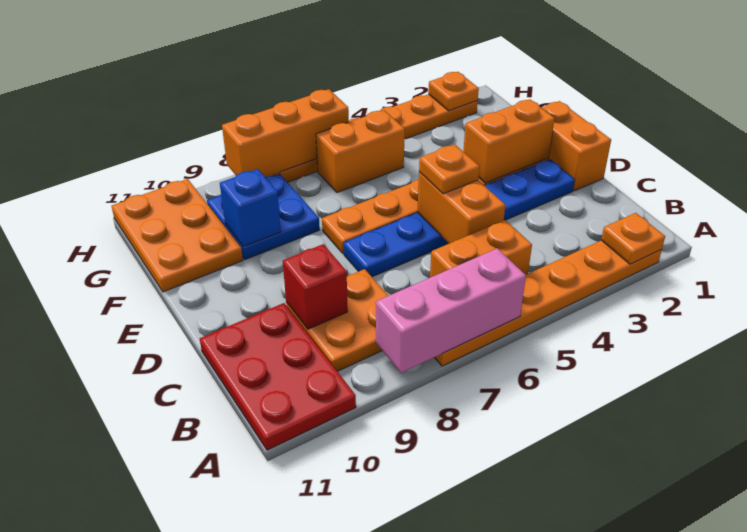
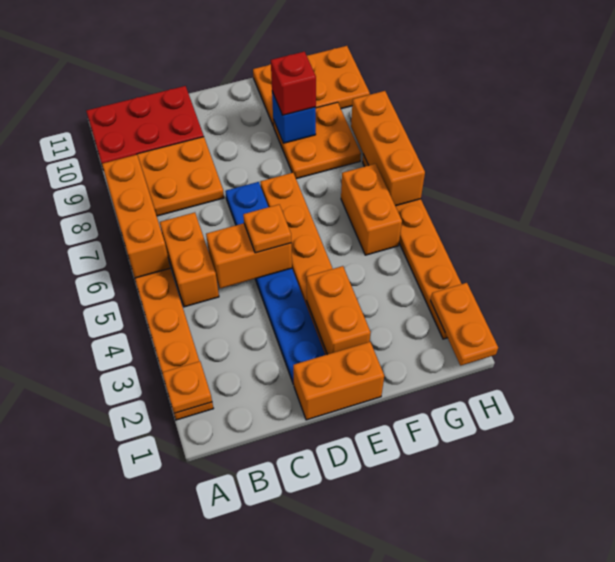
pink 1x3 brick [376,248,526,373] -> orange 1x3 brick [102,155,170,278]
red 1x1 brick [283,244,348,329] -> red 1x1 brick moved to [271,52,316,115]
blue 2x2 plate [207,174,320,260] -> orange 2x2 plate [273,102,361,179]
orange 1x1 plate [428,72,479,111] -> orange 1x2 plate [431,283,498,365]

